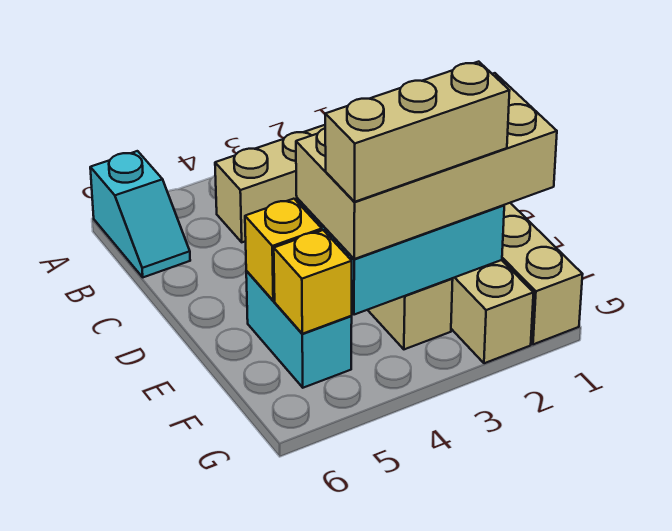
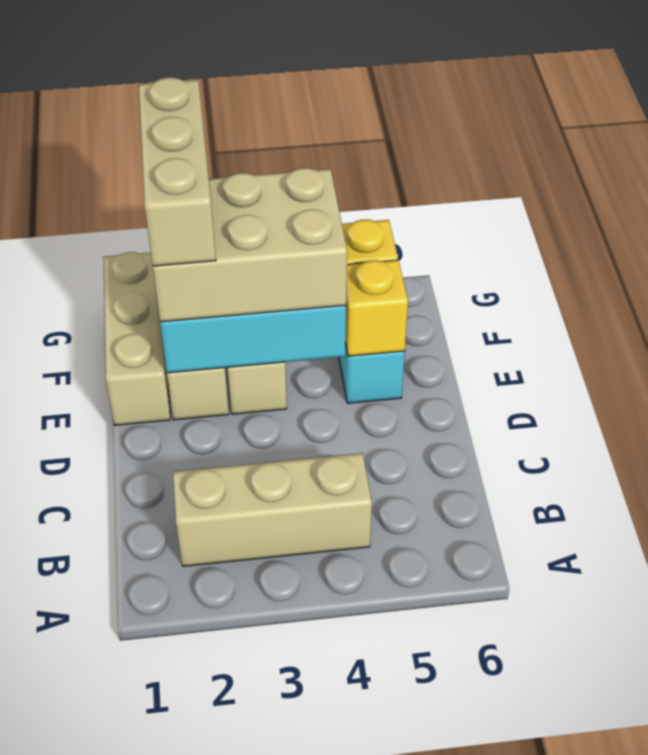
cyan 1x2 slope [90,151,190,277] -> none
tan 2x4 brick [296,73,557,259] -> tan 2x3 brick [153,168,347,322]
tan 1x3 brick [325,62,510,202] -> tan 1x3 brick turned to [139,77,216,266]

